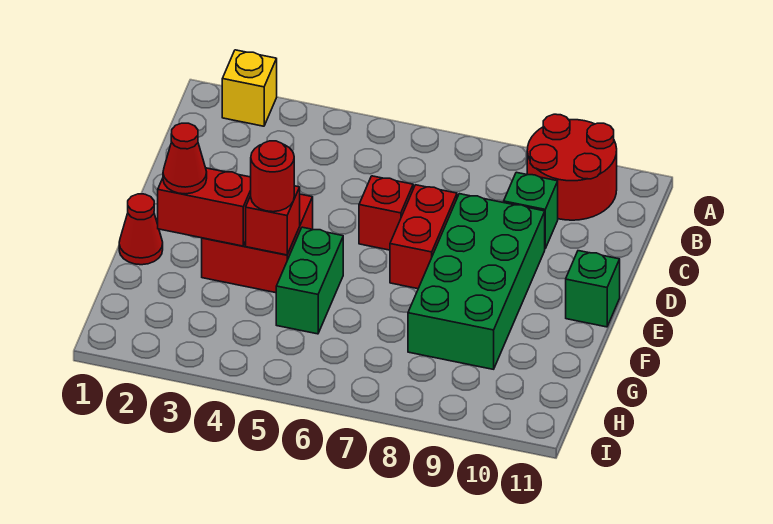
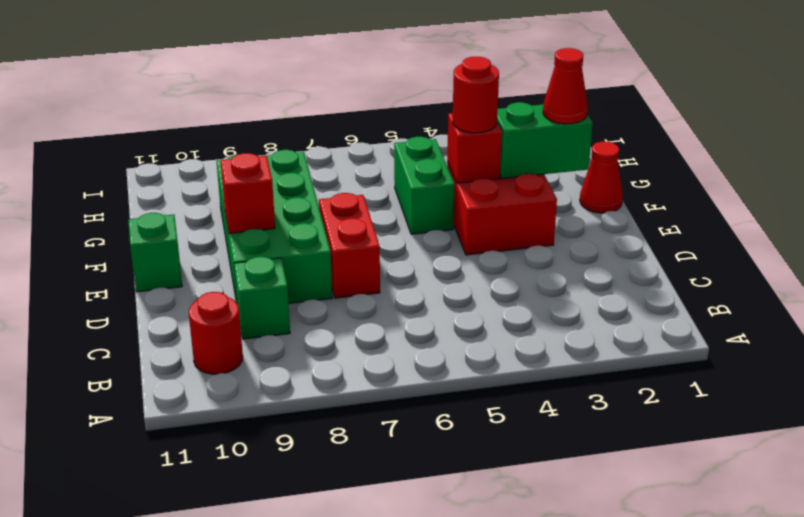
yellow 1x1 brick [222,50,277,126] -> none
red 2x2 round brick [527,114,617,220] -> red 1x1 round brick [189,292,243,374]
red 1x1 brick [359,176,413,250] -> red 1x1 brick moved to [221,153,275,234]
red 1x2 brick [158,168,251,246] -> green 1x2 brick [497,102,593,179]

